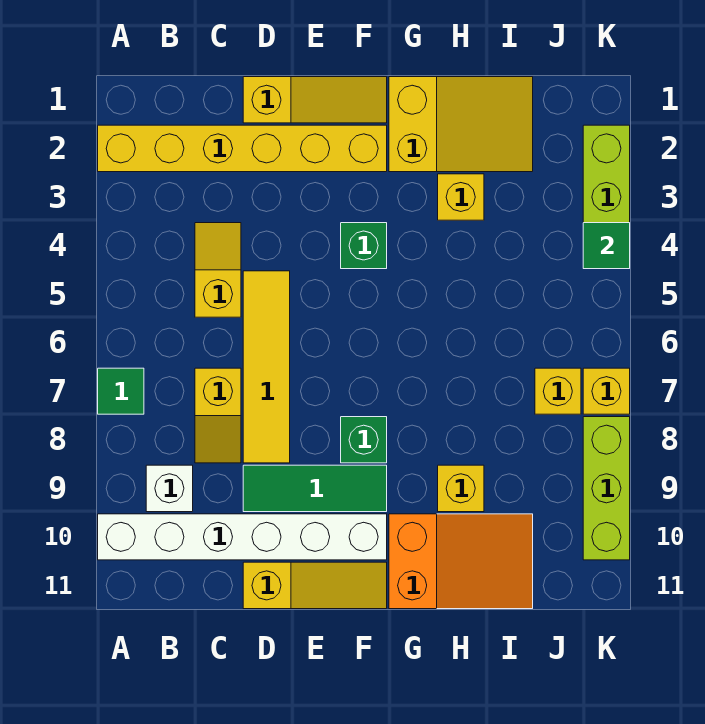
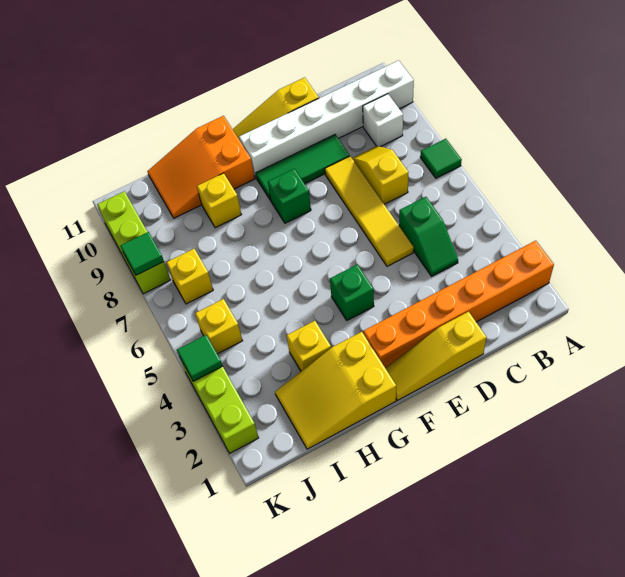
yellow 1x6 brick [98,125,387,172] -> orange 1x6 brick [363,241,554,368]
yellow 1x2 slope [195,223,241,317] -> green 1x2 slope [399,197,458,276]
yellow 1x1 brick [583,368,630,414] -> yellow 1x1 brick moved to [195,299,243,354]
none -> green 1x1 tile [121,232,164,275]

